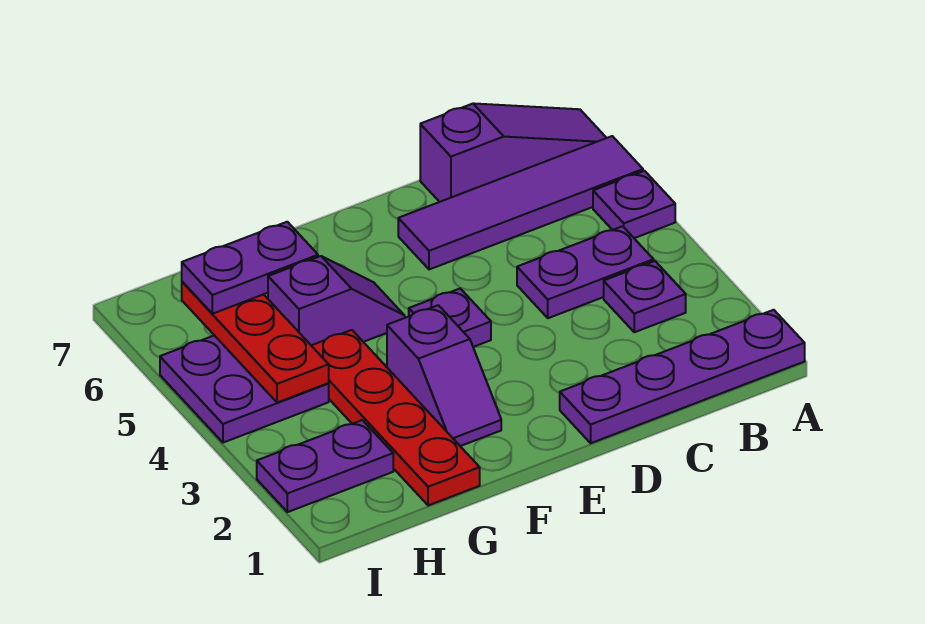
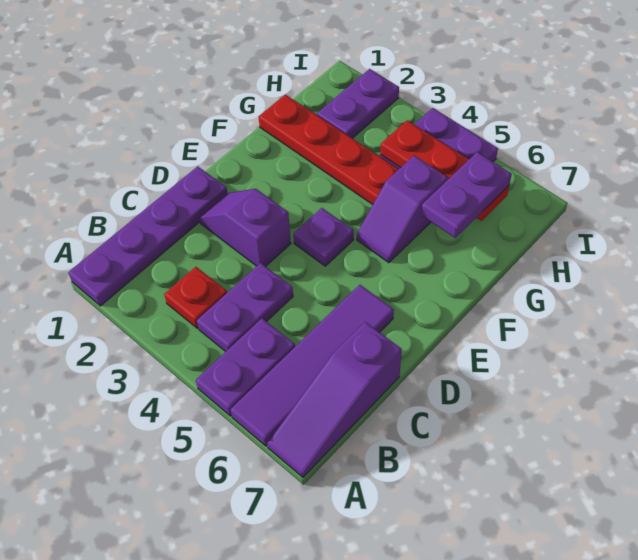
purple 1x1 plate [593,171,675,238] -> purple 1x2 plate [196,318,295,416]
purple 1x1 plate [604,261,686,332] -> red 1x1 plate [164,267,227,328]
purple 1x2 slope [387,305,501,446] -> purple 1x2 slope moved to [199,189,291,267]

